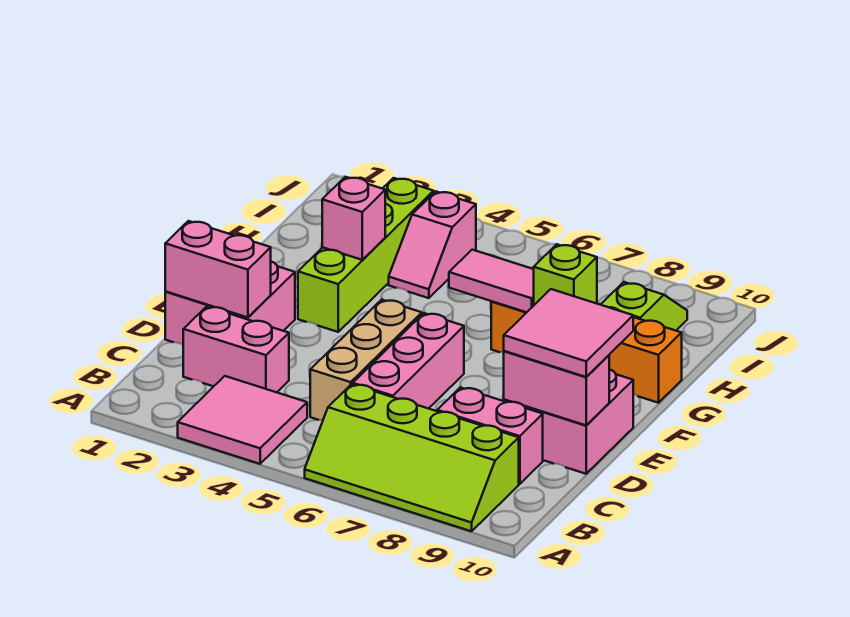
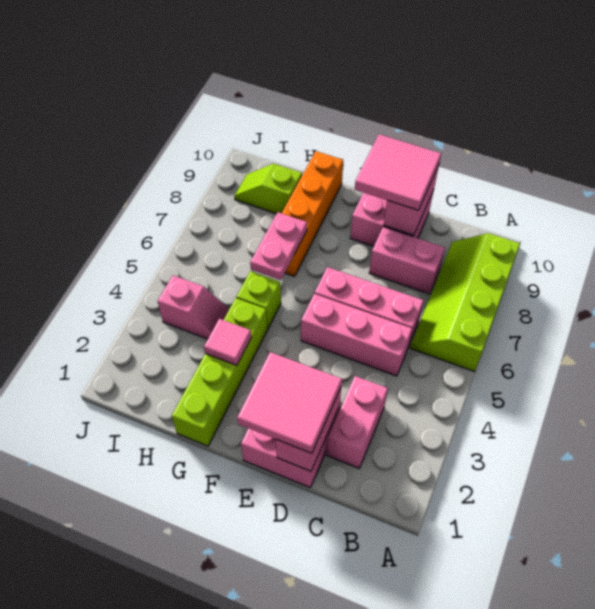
pink 2x2 tile [178,376,307,464] -> pink 2x2 tile moved to [237,352,342,453]
lime 2x4 slope [305,384,519,531] -> lime 2x4 slope turned to [410,233,520,372]
tan 1x3 brick [310,300,422,420] -> pink 1x3 brick [301,294,412,376]
pink 1x2 brick [437,387,543,484] -> pink 1x2 brick turned to [369,227,445,294]
lime 1x4 brick [298,178,434,332] -> lime 1x4 brick turned to [172,298,267,446]
pink 1x1 brick [322,177,385,260] -> pink 1x1 tile [204,319,251,365]
pink 1x2 tile [449,250,534,312] -> pink 1x2 plate [250,212,307,280]
lime 1x1 brick [534,244,597,305] -> lime 1x1 brick moved to [236,271,281,329]

